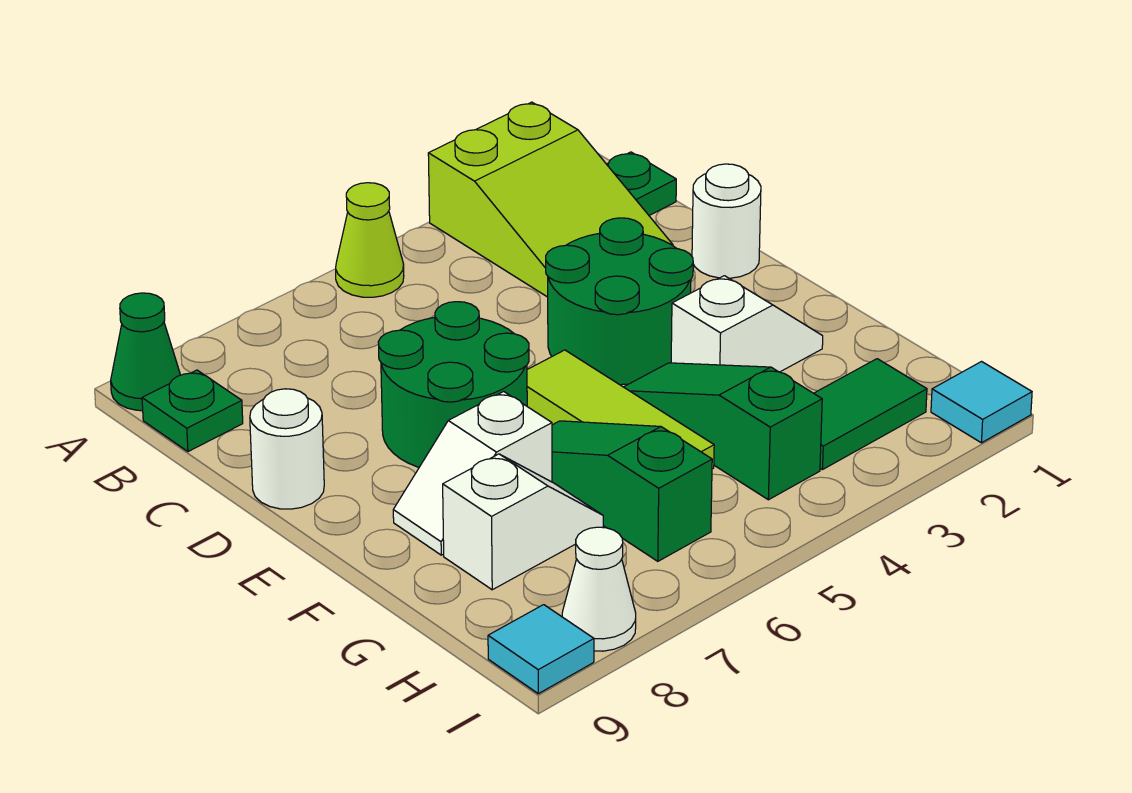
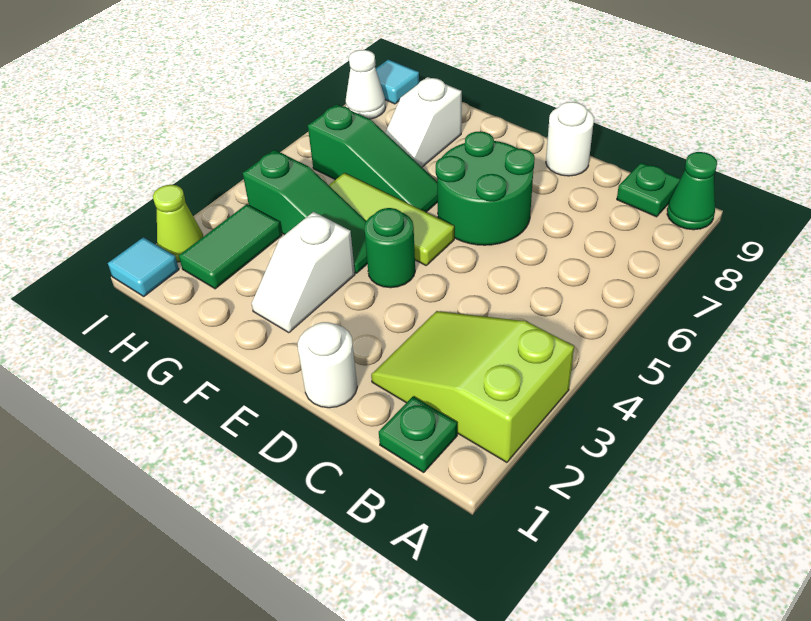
lime 1x1 cone [336,183,404,297] -> lime 1x1 cone moved to [153,185,203,262]
green 2x2 round brick [546,218,693,385] -> green 1x1 round brick [364,208,415,288]
white 1x2 slope [393,392,552,555] -> none

